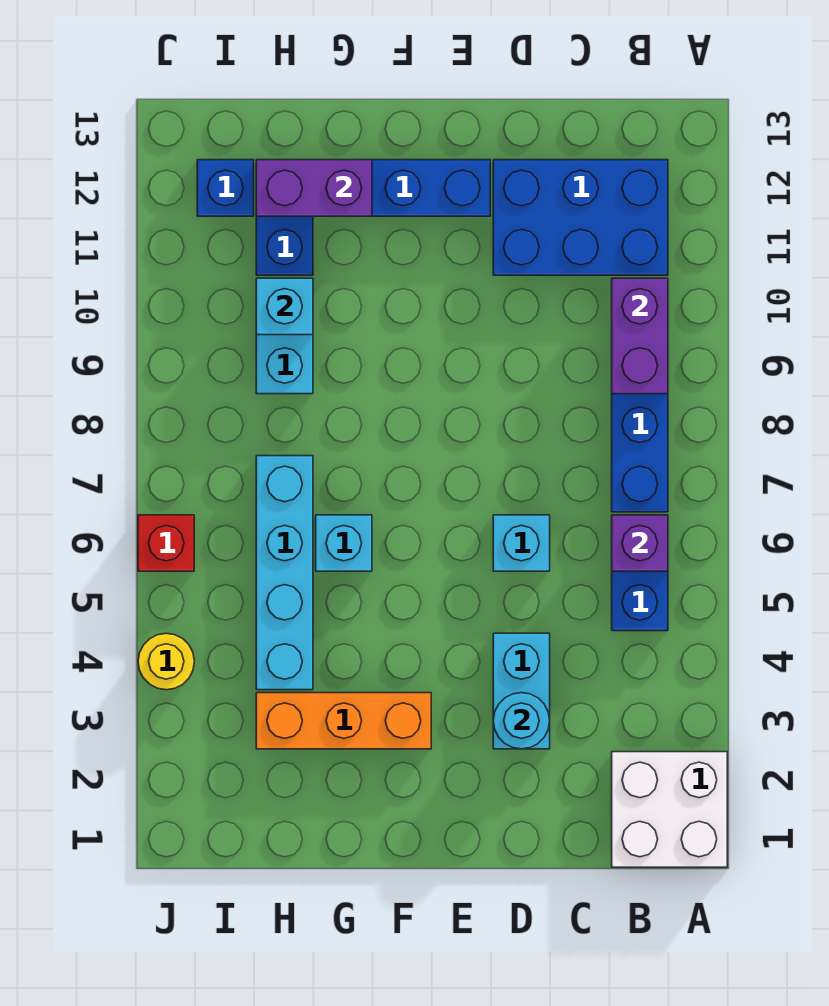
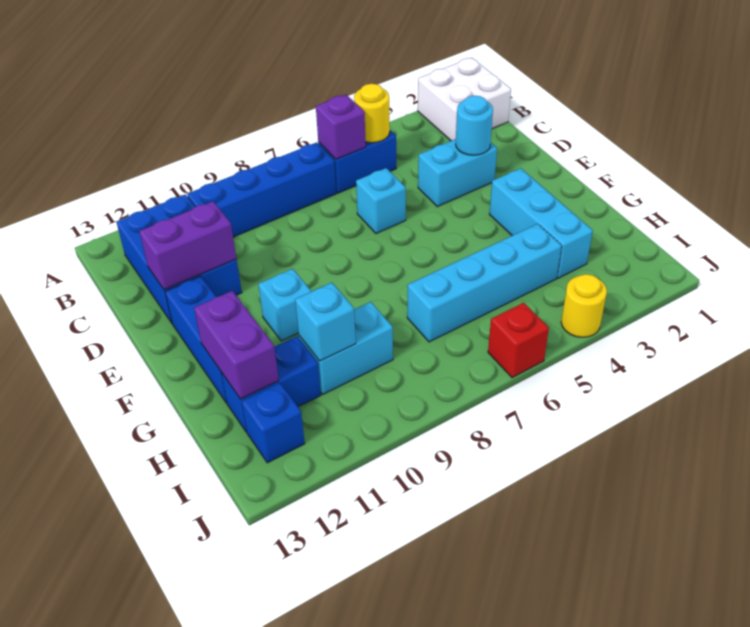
none -> yellow 1x1 round brick [354,84,390,143]
purple 1x2 brick [612,278,668,394] -> purple 1x2 brick moved to [139,201,236,290]
orange 1x3 brick [256,693,431,749] -> cyan 1x3 brick [489,168,593,278]
cyan 1x1 brick [316,515,372,571] -> cyan 1x1 brick moved to [258,269,312,341]

